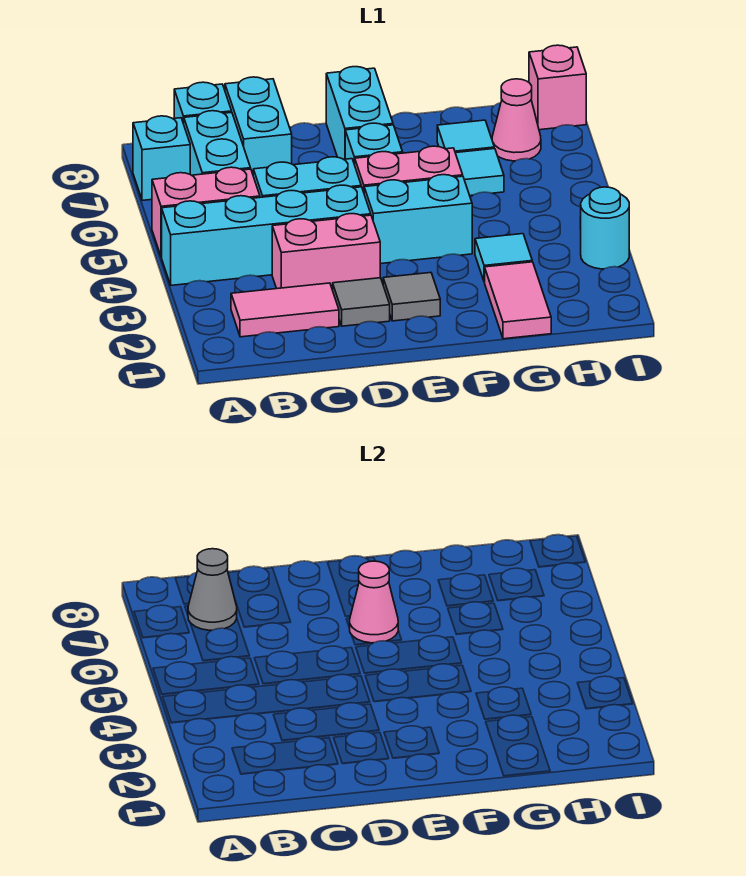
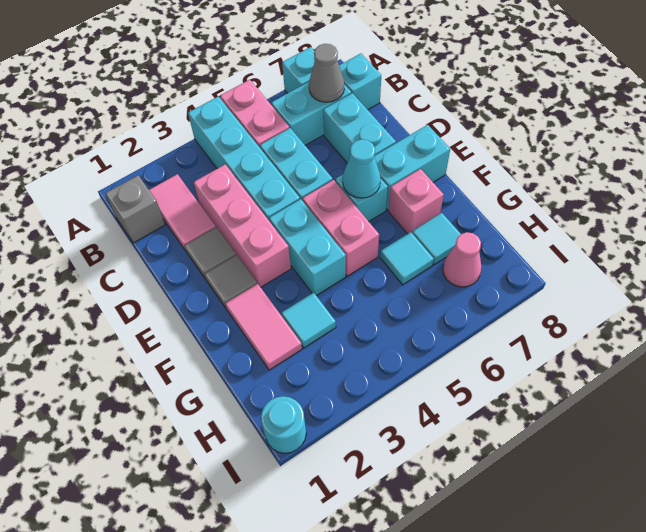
none -> grey 1x1 brick [105,176,165,243]
pink 1x2 brick [272,214,380,290] -> pink 1x3 brick [194,164,291,287]
cyan 1x2 brick [225,77,292,174] -> cyan 1x2 brick turned to [323,93,396,163]
pink 1x1 cone [350,561,398,643] -> cyan 1x1 cone [343,139,381,198]
pink 1x2 tile [485,262,551,339] -> pink 1x2 tile turned to [225,284,302,370]
cyan 1x1 round brick [580,187,629,269] -> cyan 1x1 round brick moved to [261,396,306,453]
pink 1x1 brick [529,45,586,130] -> pink 1x1 brick moved to [388,169,444,234]

